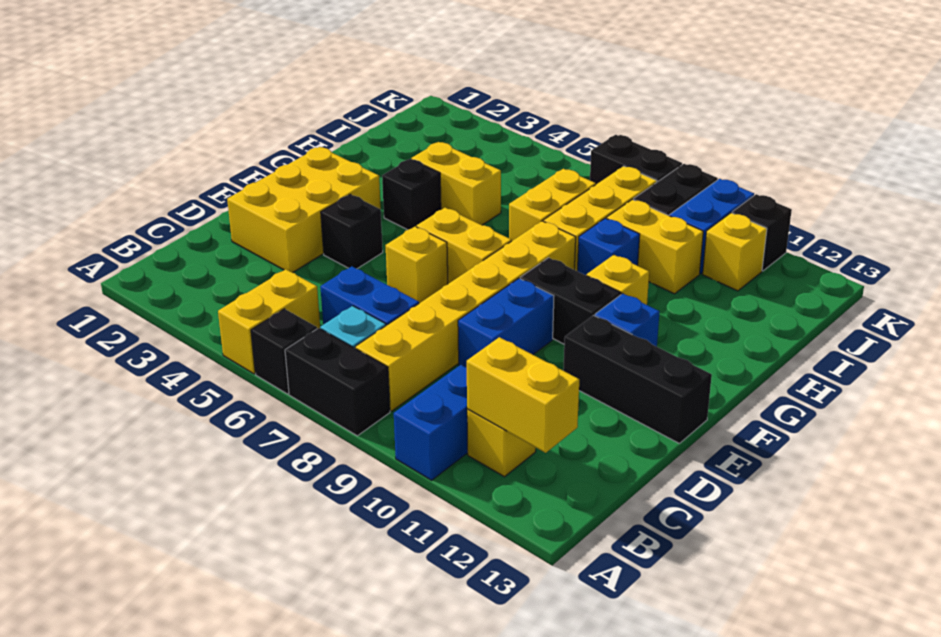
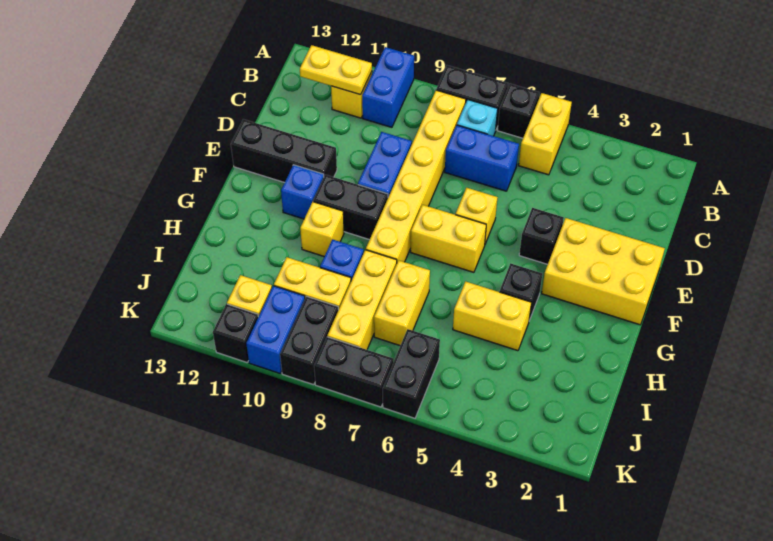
yellow 1x2 brick [467,337,579,453] -> yellow 1x2 plate [300,45,372,95]
yellow 2x3 brick [227,147,381,273] -> yellow 2x3 brick turned to [542,218,665,325]
none -> black 1x2 brick [383,329,440,418]

